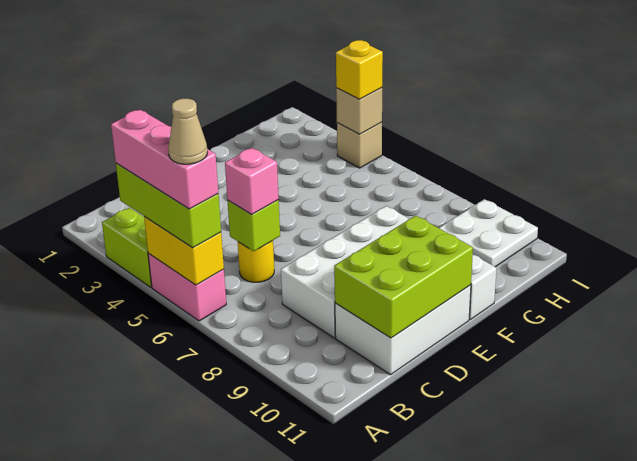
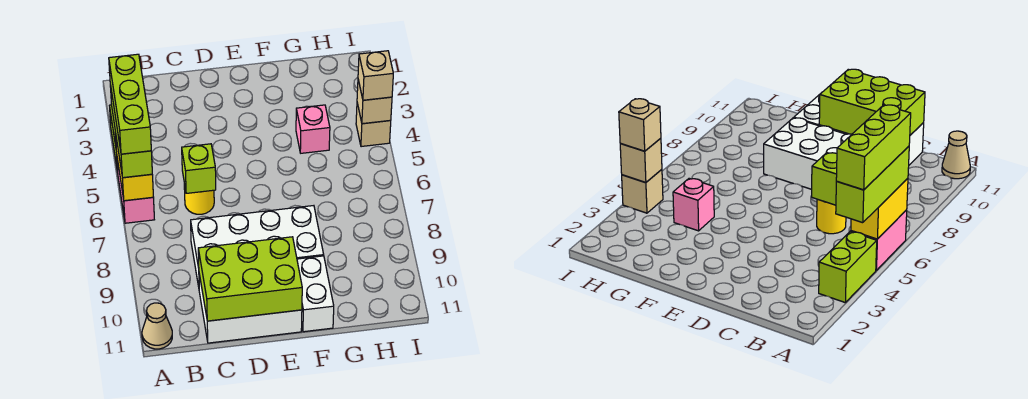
pink 1x3 brick [111,110,218,209] -> lime 1x3 brick [109,54,151,154]
tan 1x1 cone [168,99,207,164] -> tan 1x1 cone moved to [142,303,172,349]
pink 1x1 brick [225,148,279,215] -> pink 1x1 brick moved to [296,105,330,153]
white 2x2 plate [439,199,538,267] -> none
yellow 1x1 brick [336,40,383,99] -> tan 1x1 brick [358,51,393,100]

